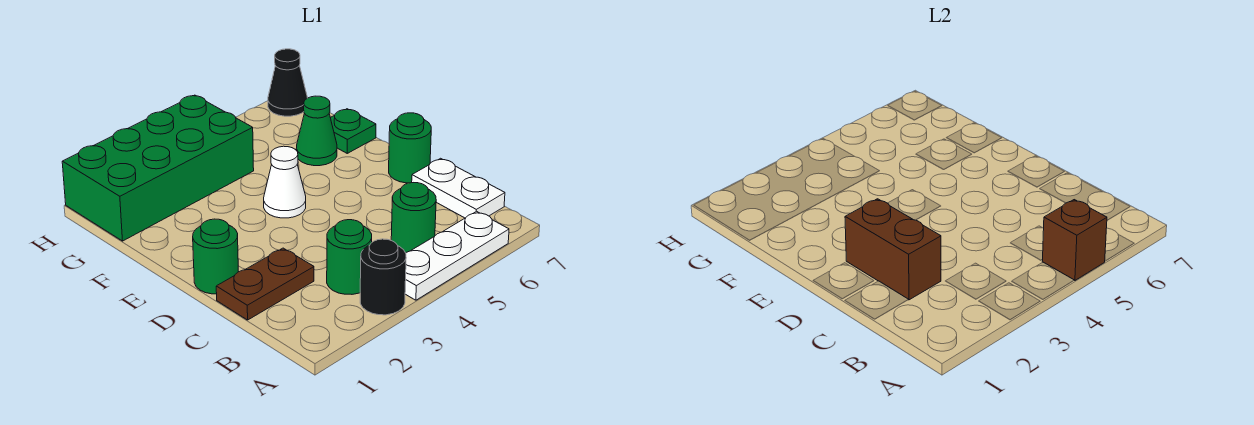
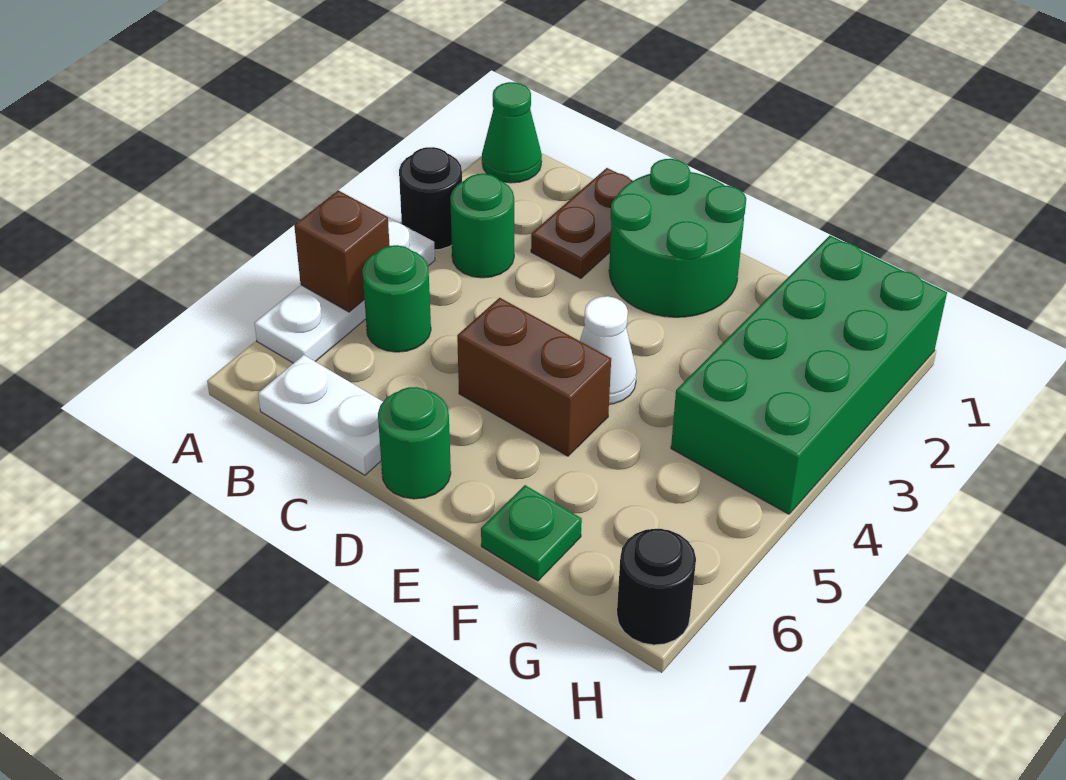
brown 1x2 brick [845,199,941,300] -> brown 1x2 brick moved to [457,298,611,456]
green 1x1 round brick [193,219,238,294] -> green 2x2 round brick [609,159,746,317]
green 1x1 cone [296,96,337,166] -> green 1x1 cone moved to [482,82,542,183]
black 1x1 cone [268,49,307,116] -> black 1x1 round brick [617,529,696,645]

